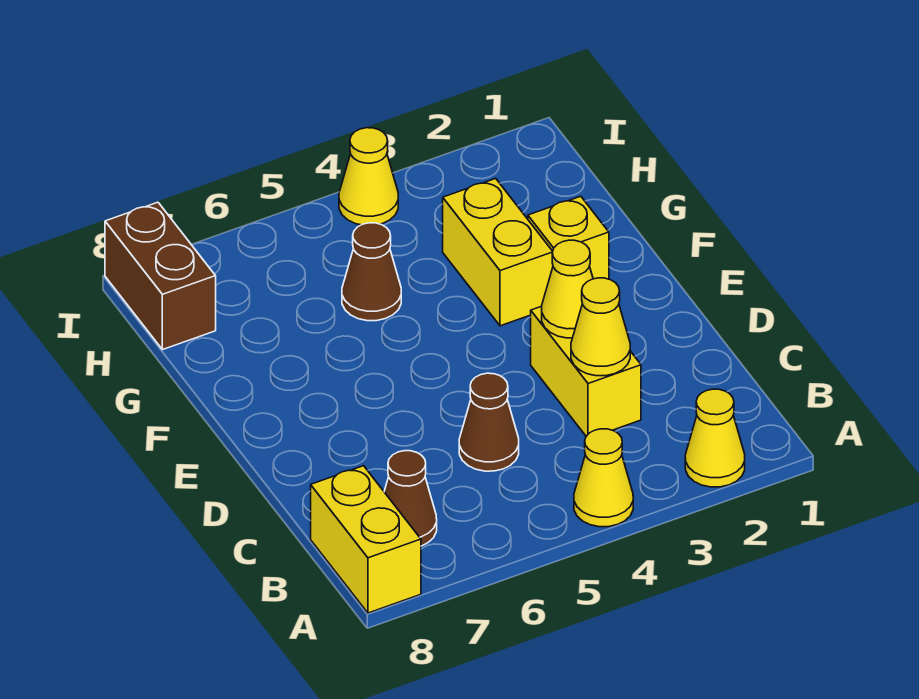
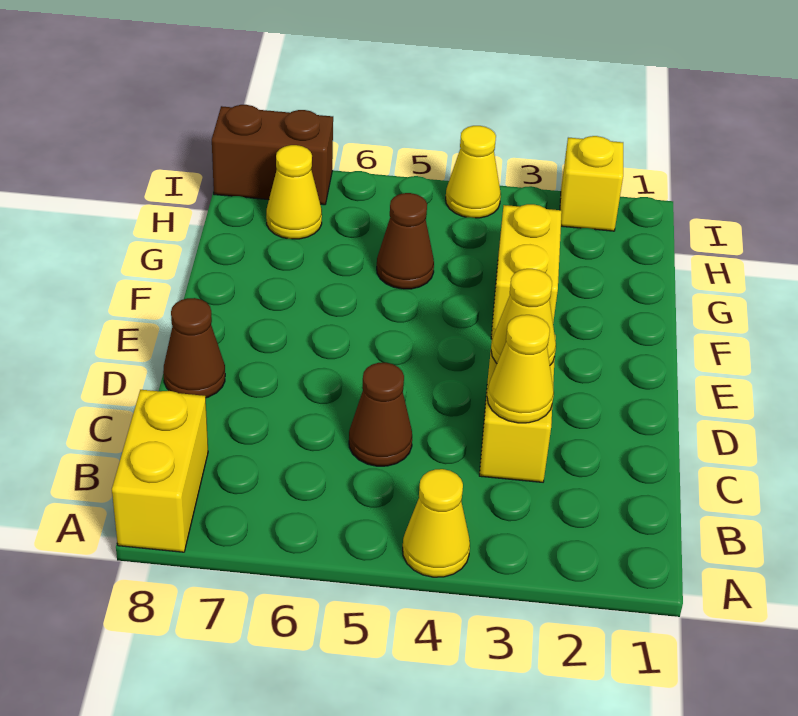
yellow 1x1 cone [685,389,745,487] -> yellow 1x1 cone moved to [266,145,322,239]
brown 1x1 cone [384,451,437,546] -> brown 1x1 cone moved to [163,298,225,398]
yellow 1x1 brick [528,196,609,279] -> yellow 1x1 brick moved to [560,136,623,231]
brown 1x2 brick [105,202,216,350] -> brown 1x2 brick turned to [212,105,333,205]

